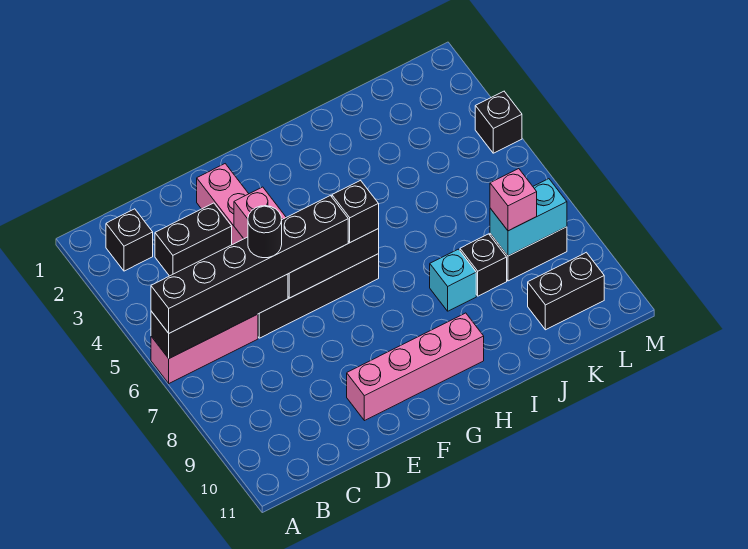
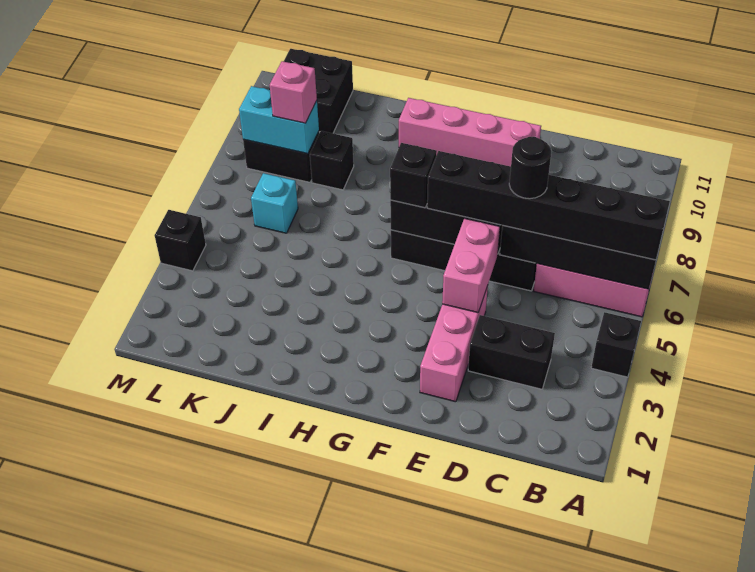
black 1x1 brick [106,209,153,271] -> black 1x1 brick moved to [591,312,641,377]
cyan 1x1 brick [430,249,476,311] -> cyan 1x1 brick moved to [251,173,298,233]
black 1x2 brick [528,252,604,330] -> black 2x2 brick [269,49,353,133]

